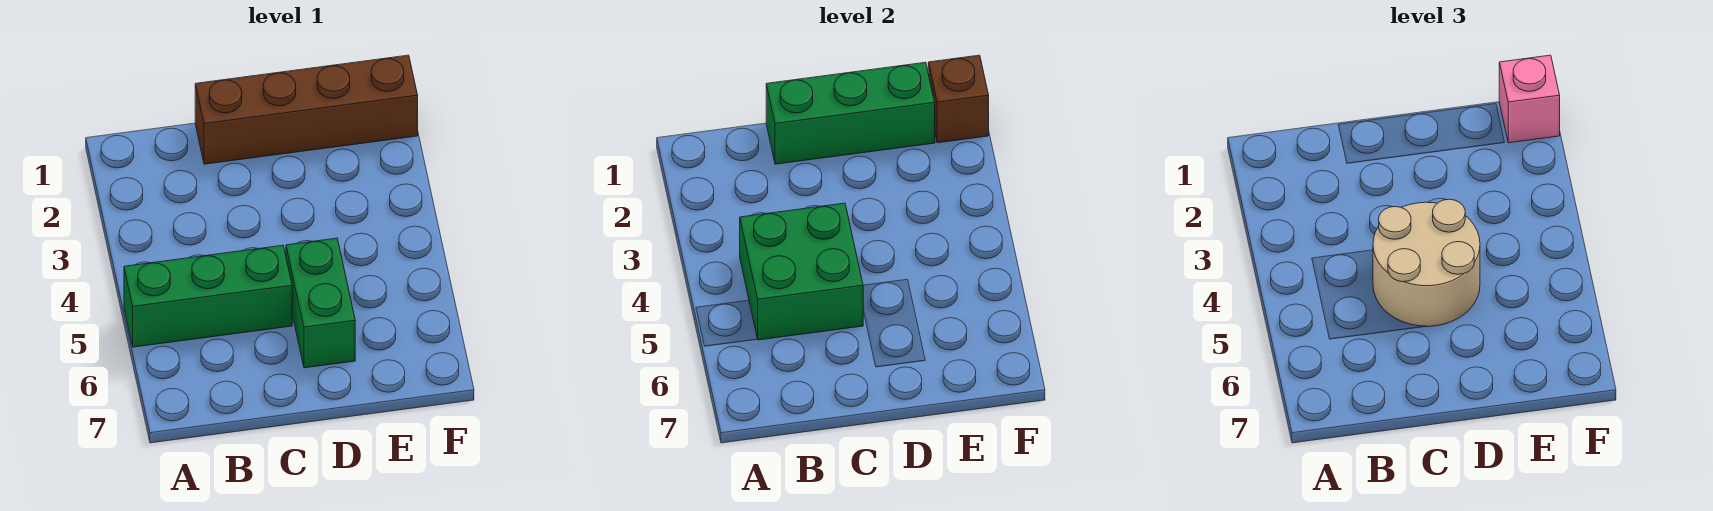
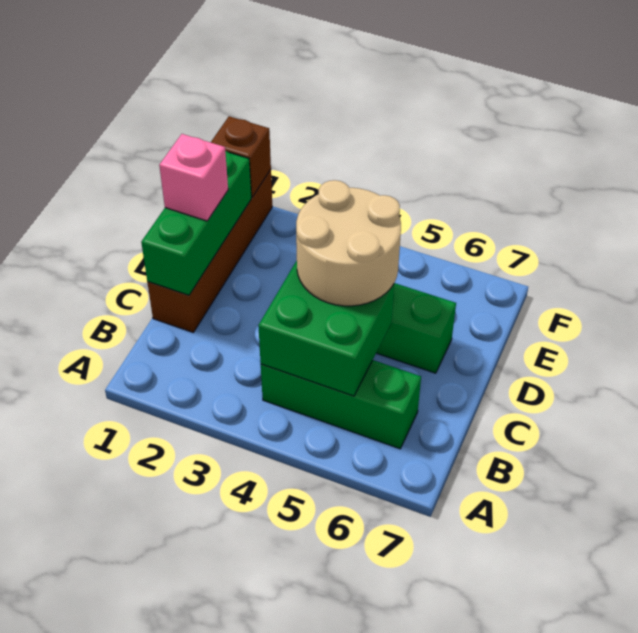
green 1x3 brick [124,245,292,347] -> green 1x3 brick turned to [261,360,421,449]
pink 1x1 brick [1499,55,1560,143] -> pink 1x1 brick moved to [159,134,228,221]

